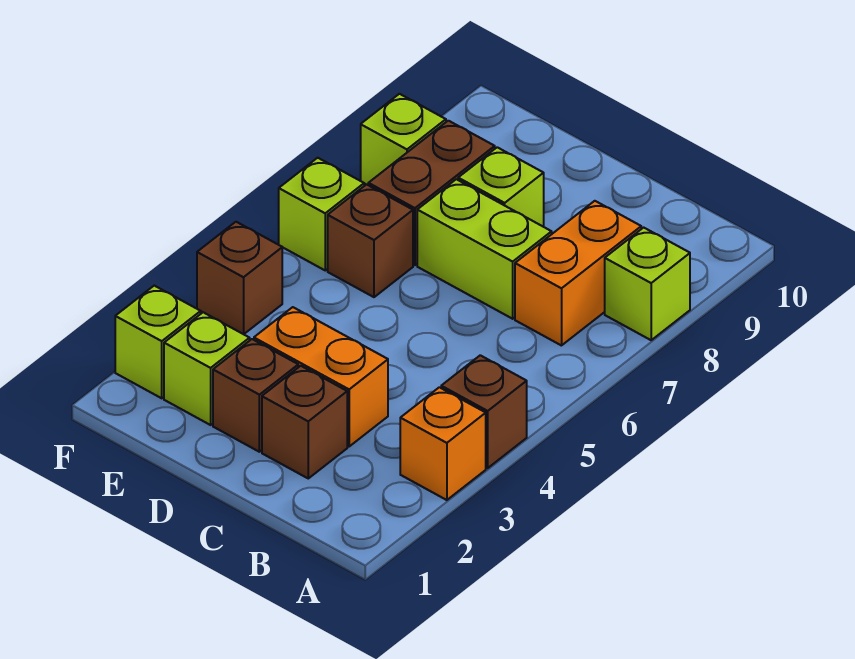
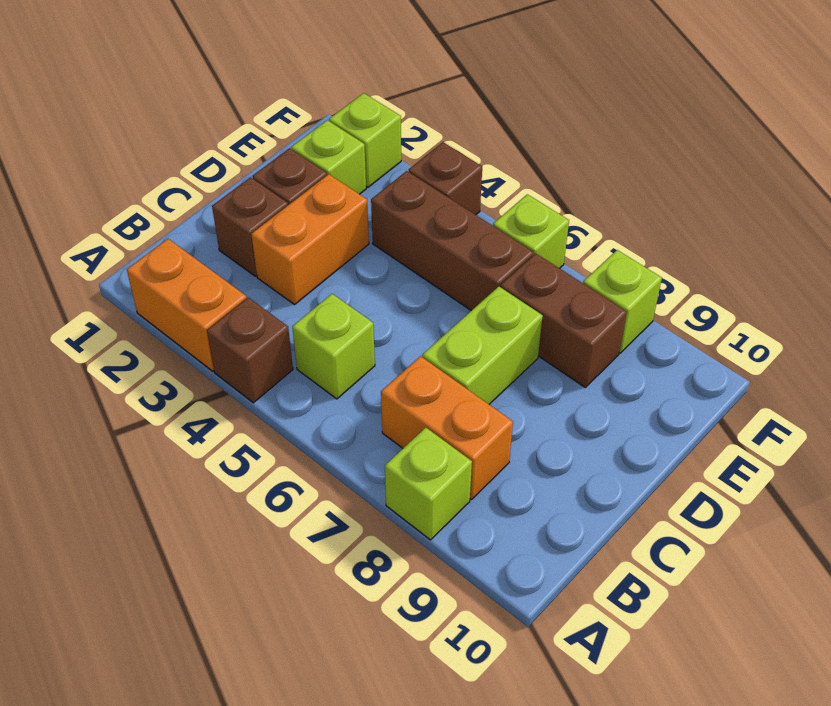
orange 1x1 brick [400,387,486,500] -> orange 1x2 brick [127,239,246,371]
lime 1x1 brick [458,147,544,227] -> lime 1x1 brick moved to [292,294,375,399]
brown 1x1 brick [328,184,413,297] -> brown 1x3 brick [371,171,534,311]

